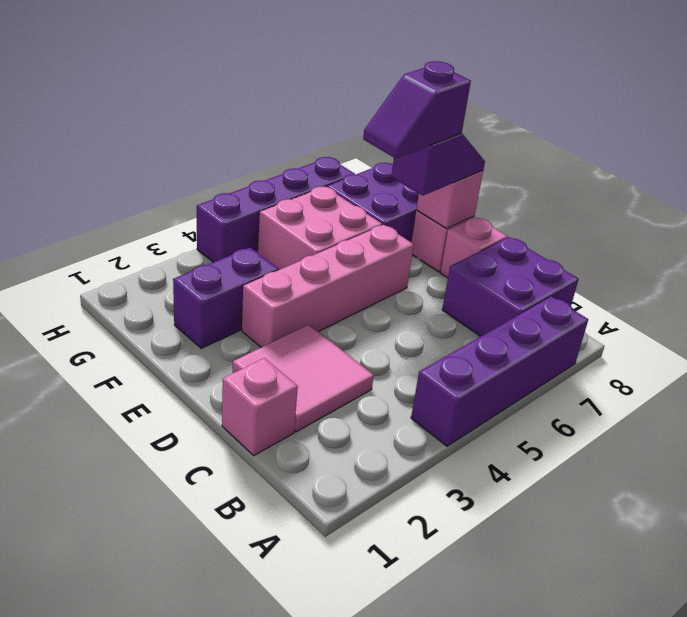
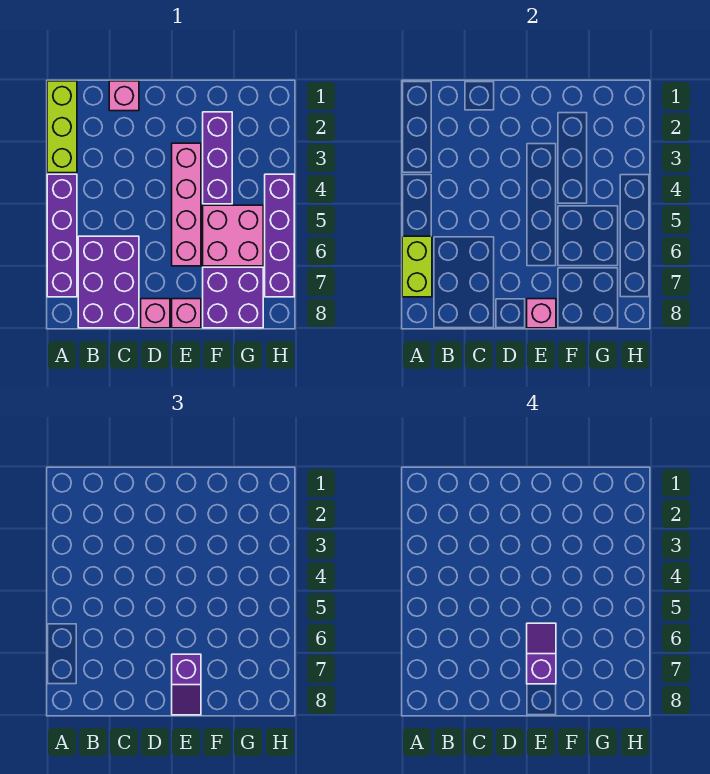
none -> lime 1x3 brick [47,81,77,173]
none -> lime 1x2 brick [402,236,432,297]
purple 2x2 brick [442,237,579,336] -> purple 2x3 brick [78,236,139,328]
pink 2x2 tile [233,325,374,432] -> none
purple 1x2 brick [173,248,278,348] -> purple 1x3 brick [203,112,232,204]

